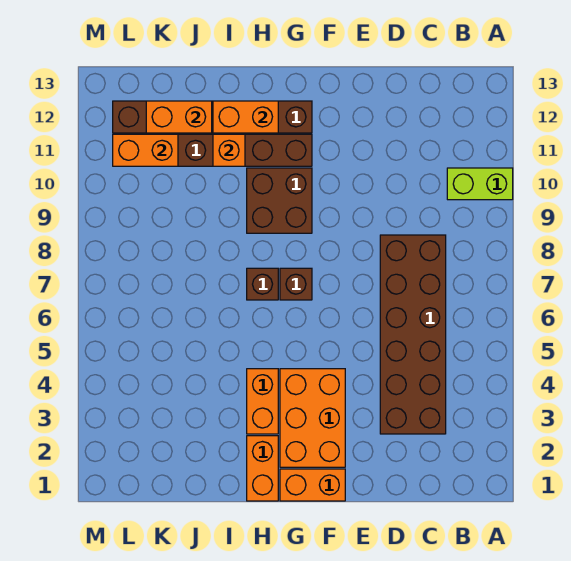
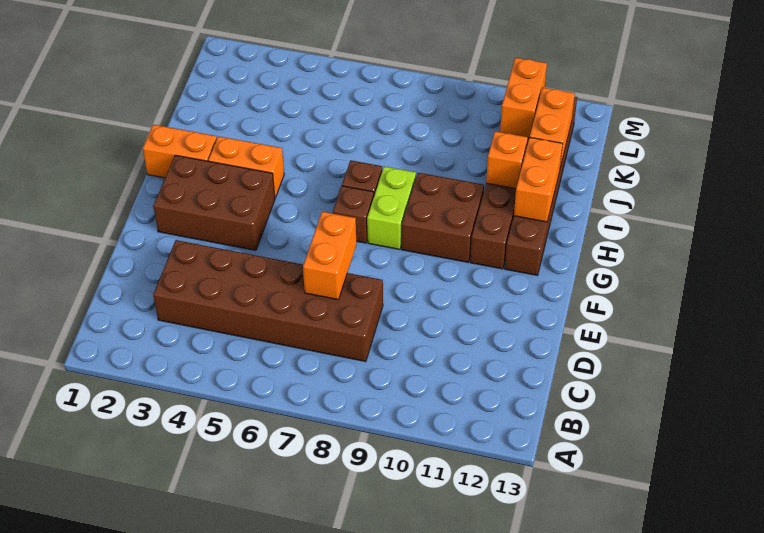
lime 1x2 brick [447,168,513,200] -> lime 1x2 brick moved to [367,166,416,249]
orange 1x2 brick [280,469,345,501] -> orange 1x2 brick moved to [303,212,356,300]
orange 2x3 brick [280,369,345,467] -> brown 2x3 brick [154,155,275,250]

